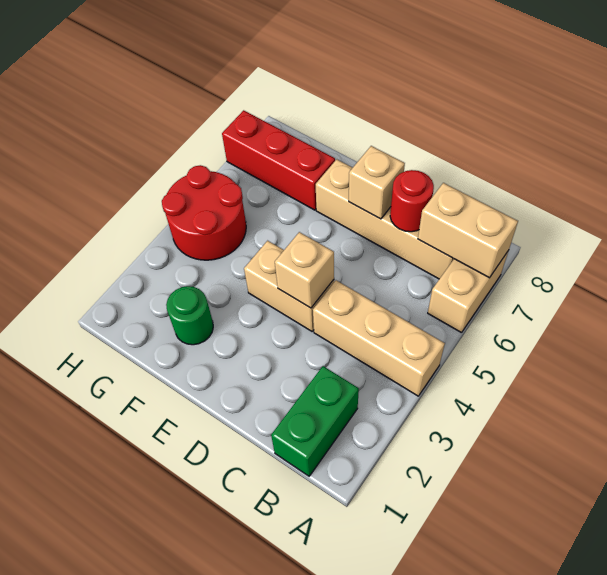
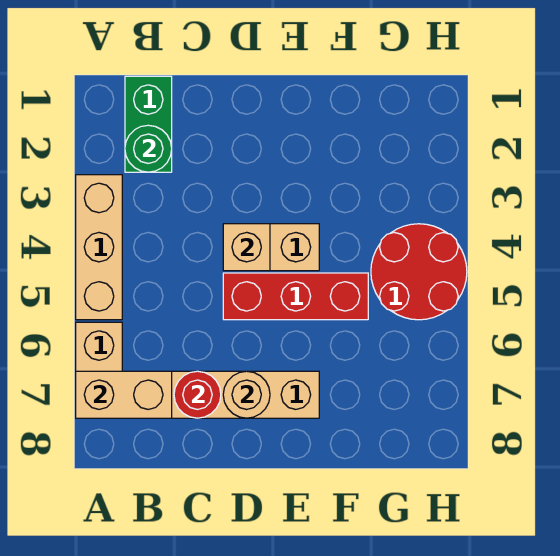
tan 1x3 brick [313,280,445,396] -> tan 1x3 brick turned to [76,175,122,320]
tan 1x1 brick [349,146,405,219] -> tan 1x1 round brick [223,371,270,418]
green 1x1 round brick [166,286,213,345] -> green 1x1 round brick moved to [125,125,172,172]
red 1x3 brick [222,110,335,210] -> red 1x3 brick moved to [223,273,368,320]

